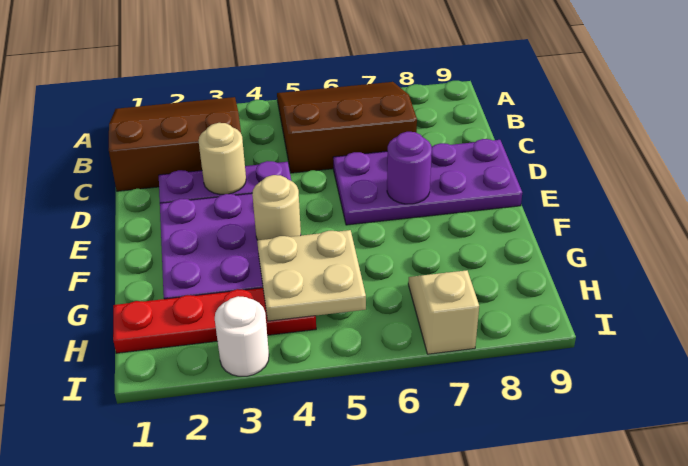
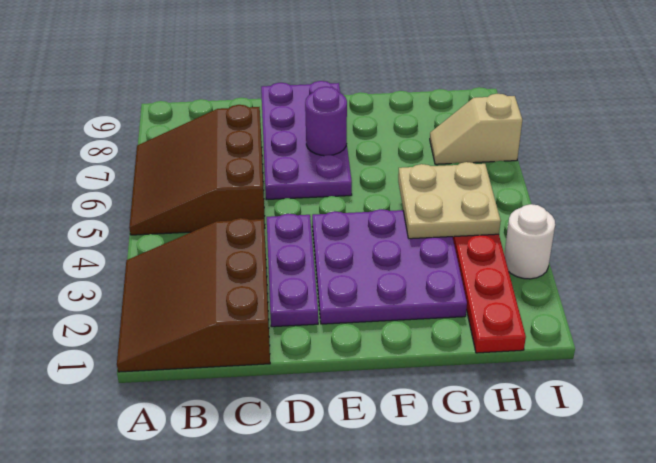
tan 1x1 round brick [199,123,246,194] -> none
tan 1x1 round brick [252,175,301,240] -> none

